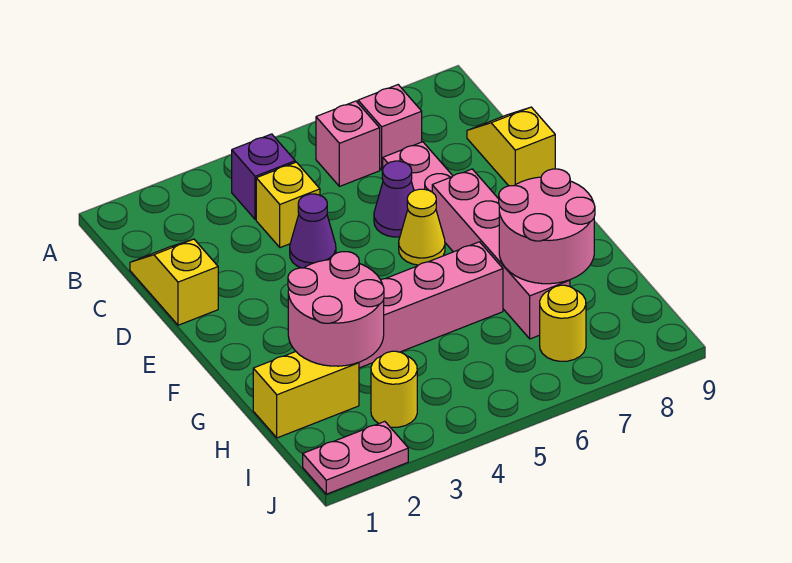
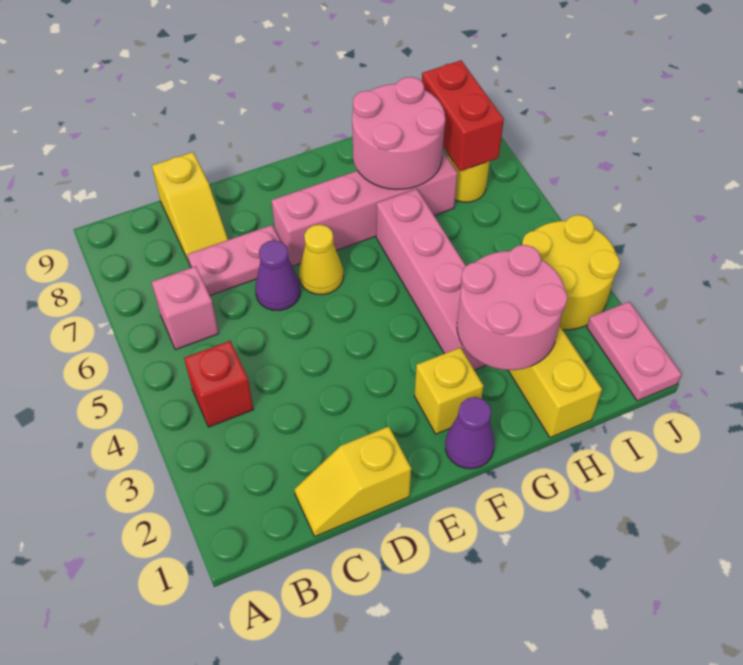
purple 1x1 brick [232,134,295,219] -> red 1x1 brick [184,341,254,427]
pink 1x1 brick [358,85,422,170] -> none
yellow 1x1 brick [256,162,320,248] -> yellow 1x1 brick moved to [414,348,484,434]
yellow 1x2 slope [467,107,555,186] -> yellow 1x2 slope turned to [152,152,228,262]
purple 1x1 cone [290,194,336,268] -> purple 1x1 cone moved to [445,397,495,469]
yellow 1x1 round brick [371,351,417,427] -> yellow 2x2 round brick [522,215,620,330]
none -> red 1x2 brick [422,60,504,171]

